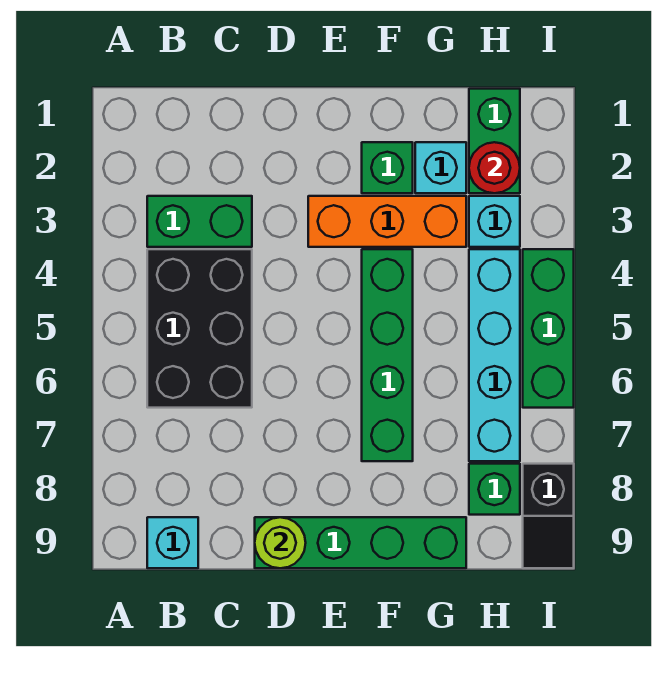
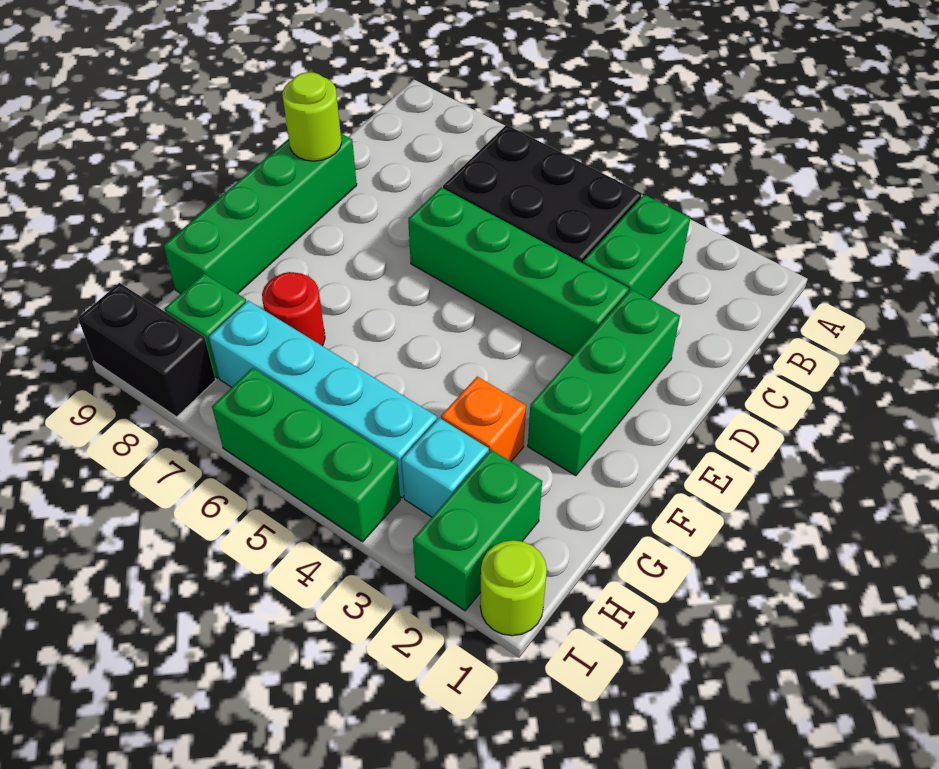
cyan 1x1 brick [147,517,198,568] -> none
orange 1x3 brick [308,196,466,247] -> orange 1x1 brick [441,377,526,461]
green 1x1 brick [362,142,413,193] -> green 1x3 brick [528,289,680,476]
green 1x4 brick [362,249,413,461] -> green 1x4 brick moved to [408,187,629,356]
cyan 1x1 brick [415,142,466,193] -> none
green 1x2 brick [469,89,520,193] -> green 1x2 brick turned to [413,450,542,611]
red 1x1 round brick [469,142,520,193] -> red 1x1 round brick moved to [262,272,325,346]
none -> lime 1x1 round brick [480,540,547,636]
black 1x2 slope [523,464,574,568] -> black 1x2 brick [78,283,216,417]

